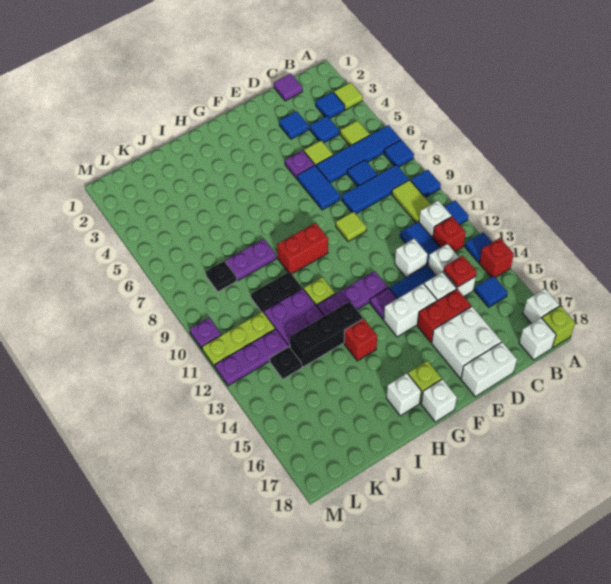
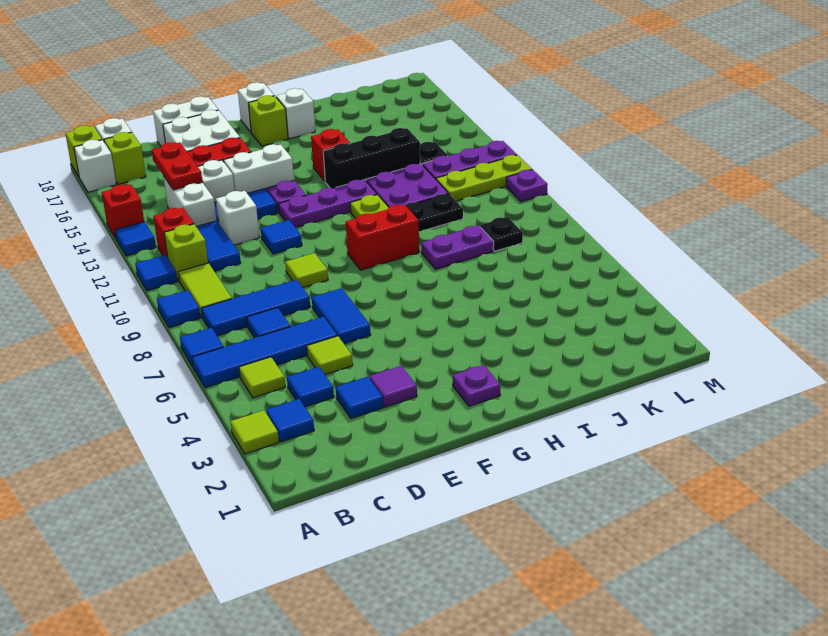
white 1x1 brick [419,201,451,238] -> lime 1x1 brick [164,224,208,280]
blue 1x1 tile [475,276,507,307] -> blue 1x1 tile moved to [261,220,302,254]
none -> lime 1x1 brick [104,132,146,184]
purple 1x1 tile [274,74,302,101] -> purple 1x1 tile moved to [370,366,417,407]
red 1x1 plate [444,255,477,287] -> red 1x2 plate [152,142,202,190]
purple 1x1 plate [285,150,315,179] -> purple 1x1 plate moved to [453,365,501,406]

